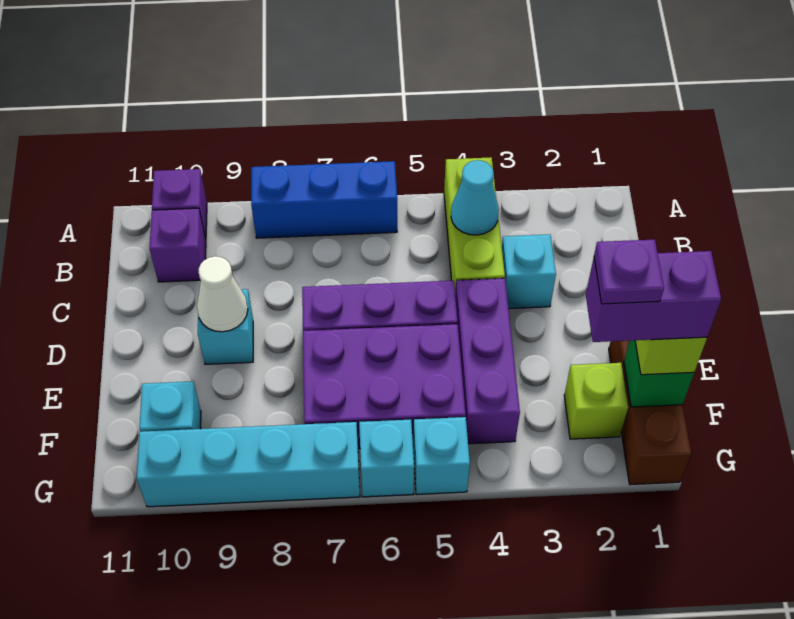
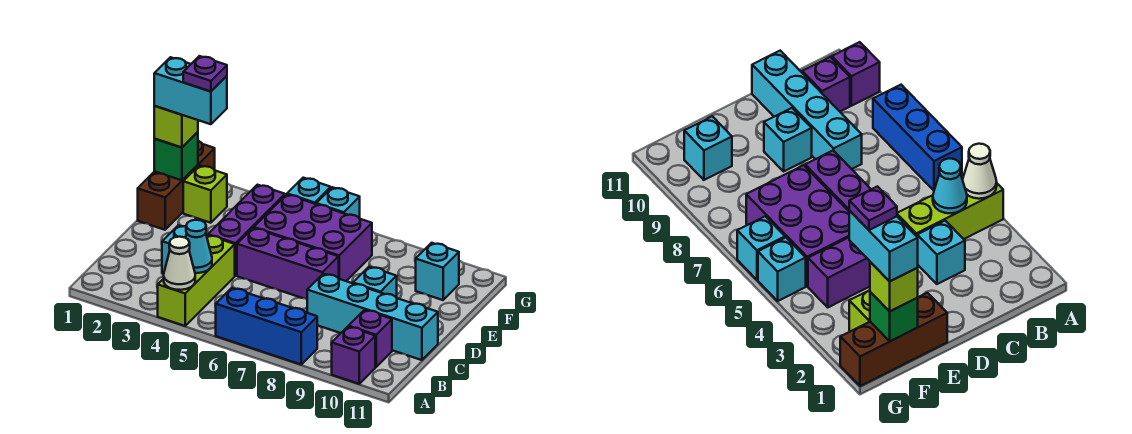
white 1x1 cone [197,256,248,332] -> white 1x1 cone moved to [164,237,195,290]
purple 1x2 brick [586,251,721,342] -> cyan 1x2 brick [154,57,227,124]
cyan 1x4 brick [137,422,360,507] -> cyan 1x4 brick moved to [307,274,438,360]

